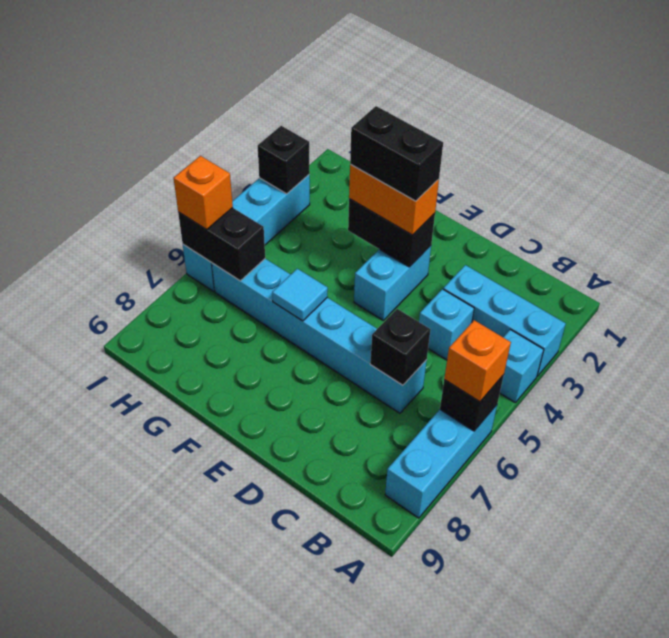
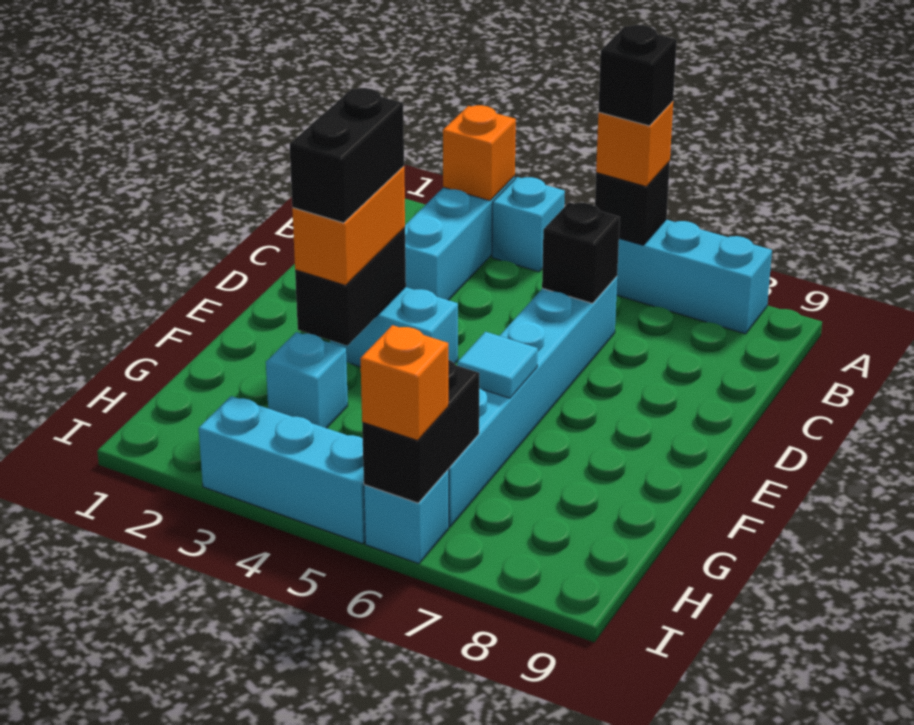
none -> orange 1x1 brick [443,105,516,201]
cyan 1x1 brick [419,289,474,360] -> cyan 1x1 brick moved to [266,332,348,428]
black 1x1 brick [258,126,310,194] -> black 1x1 brick moved to [598,25,677,126]

